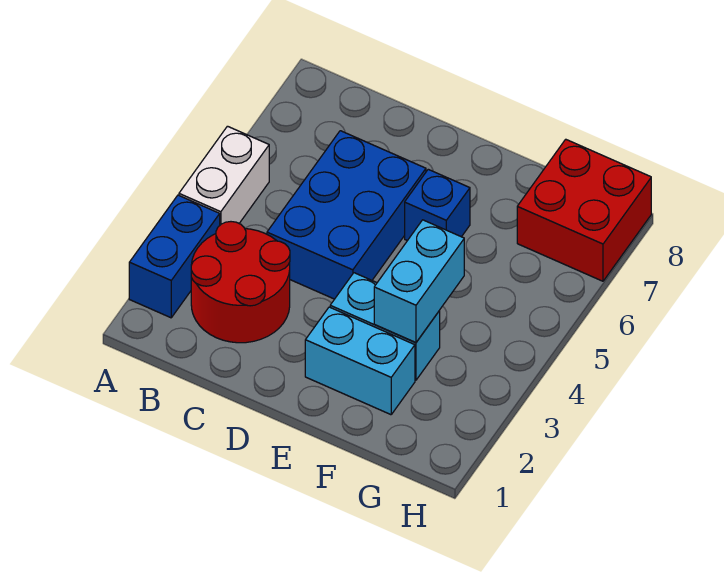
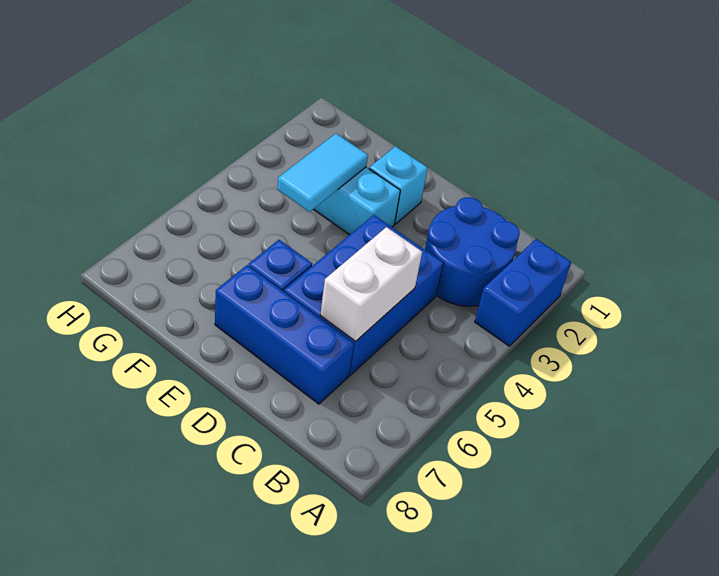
white 1x2 brick [179,126,269,225] -> white 1x2 brick moved to [320,227,422,342]
red 2x2 round brick [191,222,290,343] -> blue 2x2 round brick [425,197,520,306]
none -> blue 1x3 brick [215,265,354,404]
cyan 1x2 brick [305,307,415,415] -> cyan 1x1 brick [369,146,428,224]
cyan 1x2 brick [374,220,464,342] -> cyan 1x2 tile [277,134,368,212]
red 2x2 brick [517,139,651,281] -> none

